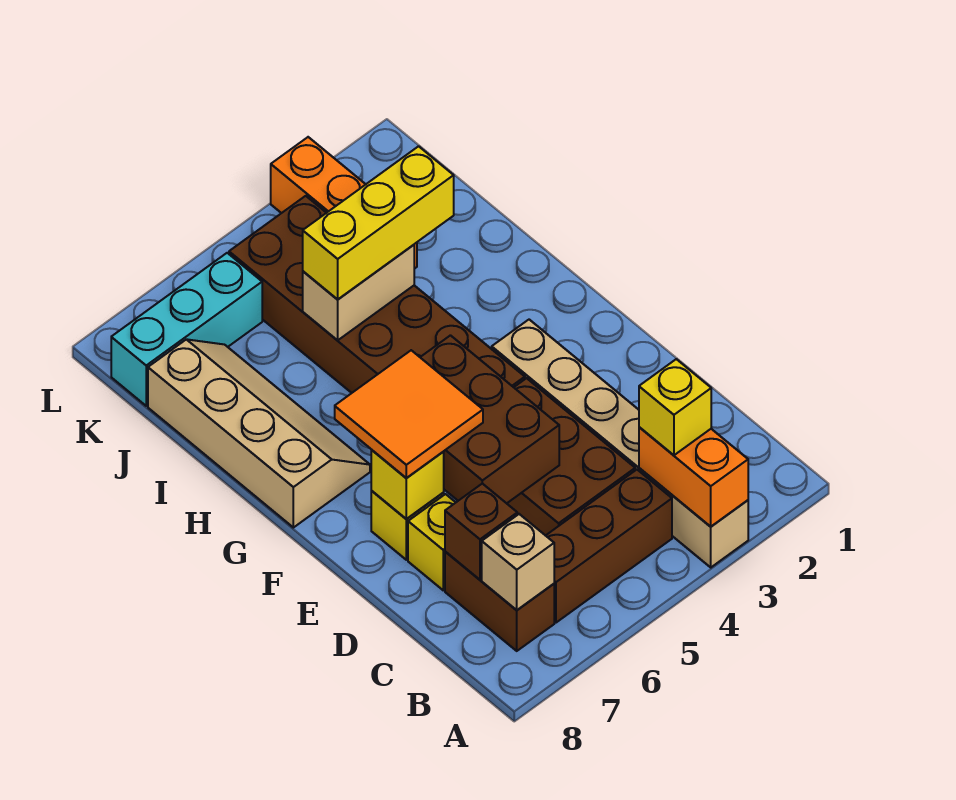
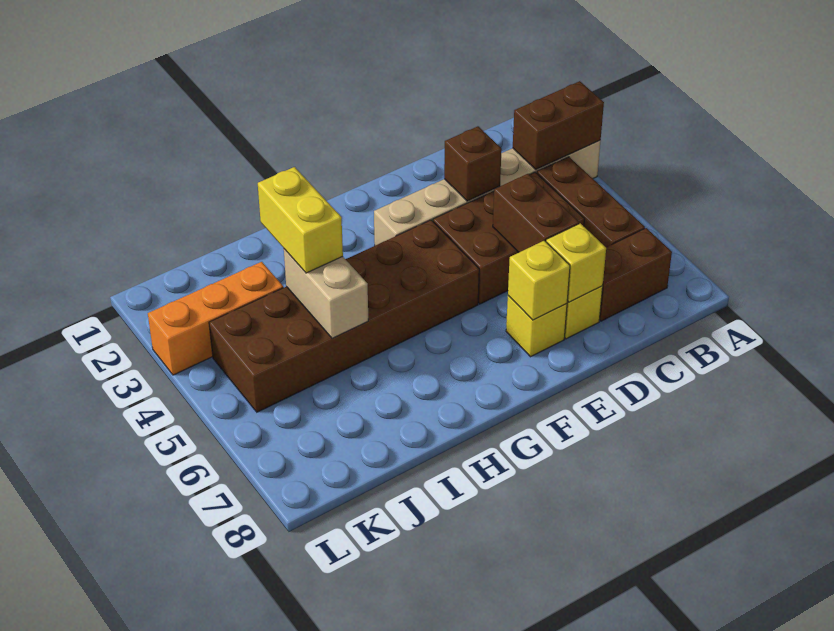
orange 1x2 brick [639,427,748,527] -> brown 1x2 brick [513,81,604,170]
yellow 1x1 brick [639,359,711,455] -> yellow 1x1 brick moved to [546,223,606,302]
tan 1x1 brick [482,514,554,610] -> none
brown 1x1 brick [445,484,517,580] -> brown 1x1 brick moved to [444,126,502,201]
brown 2x3 brick [420,335,559,503] -> brown 1x2 brick [493,174,579,252]
orange 2x2 tile [335,350,483,478] -> none
tan 2x4 slope [148,339,370,528] -> none
yellow 1x3 brick [303,146,454,300] -> yellow 1x2 brick [258,167,343,273]
cyan 1x3 brick [111,253,262,406] -> none

